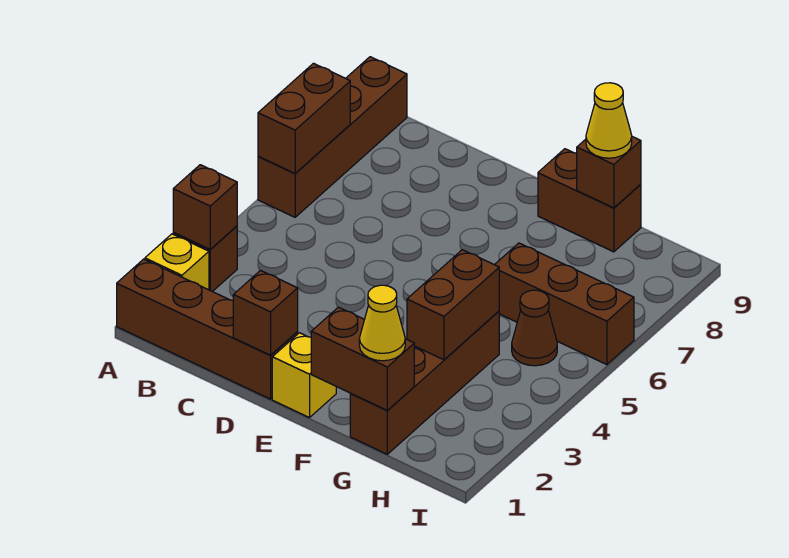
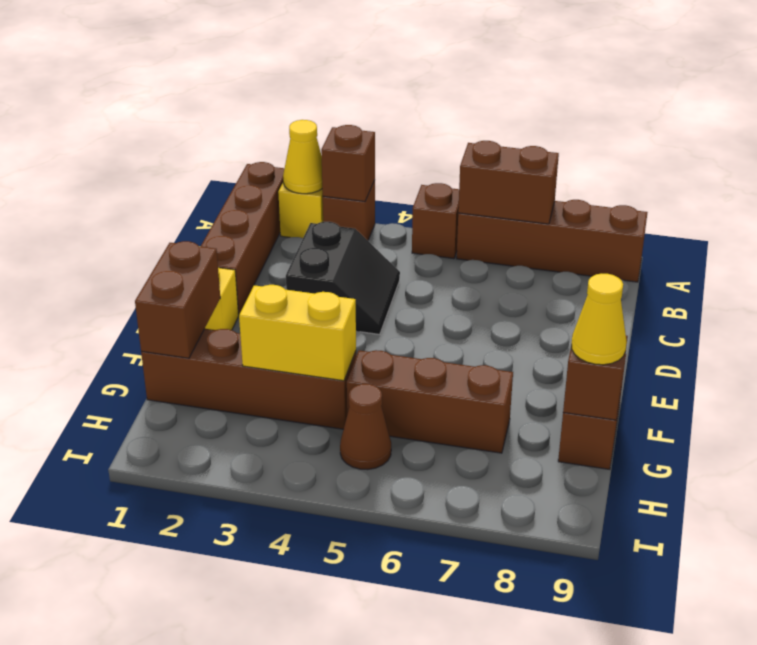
none -> black 2x2 slope [286,222,400,335]
brown 1x1 brick [233,270,298,355] -> brown 1x1 brick moved to [412,183,459,259]
yellow 1x1 cone [359,285,405,361] -> yellow 1x1 cone moved to [283,120,322,194]
brown 1x2 brick [407,250,499,360] -> yellow 1x2 brick [239,285,356,381]
brown 1x3 brick [495,243,634,365] -> brown 1x3 brick turned to [347,350,513,453]

